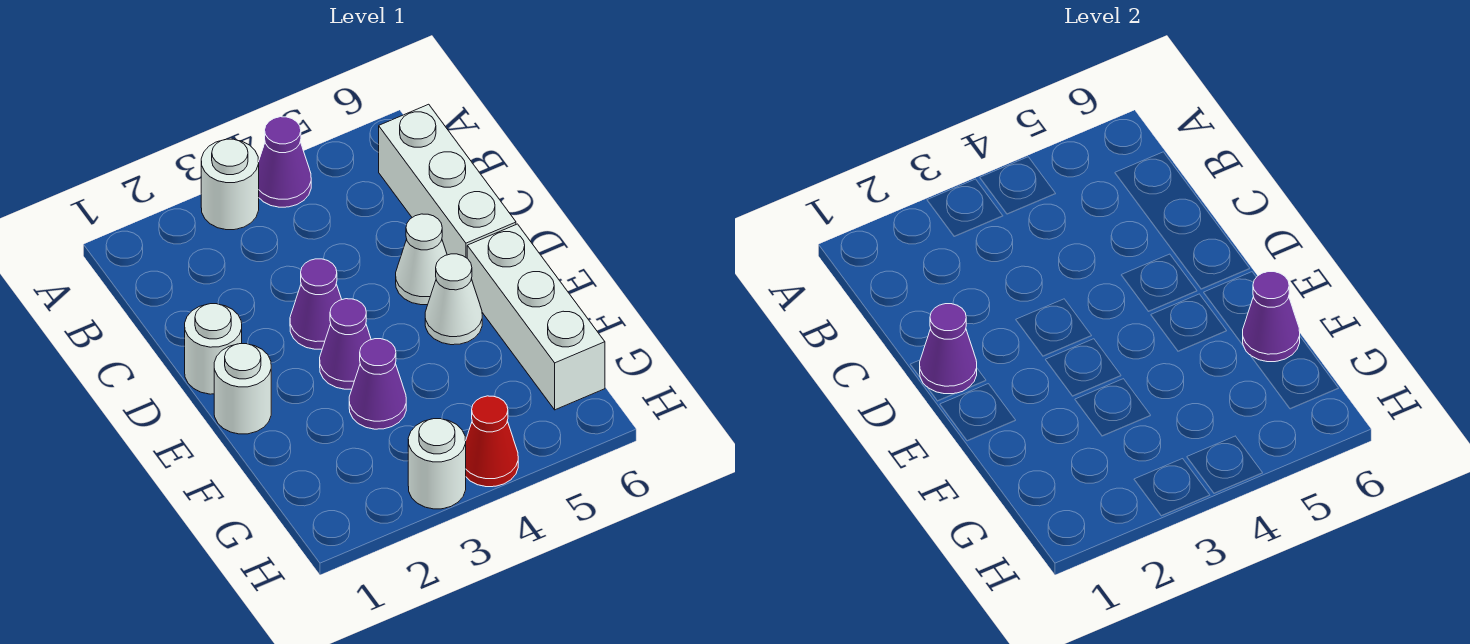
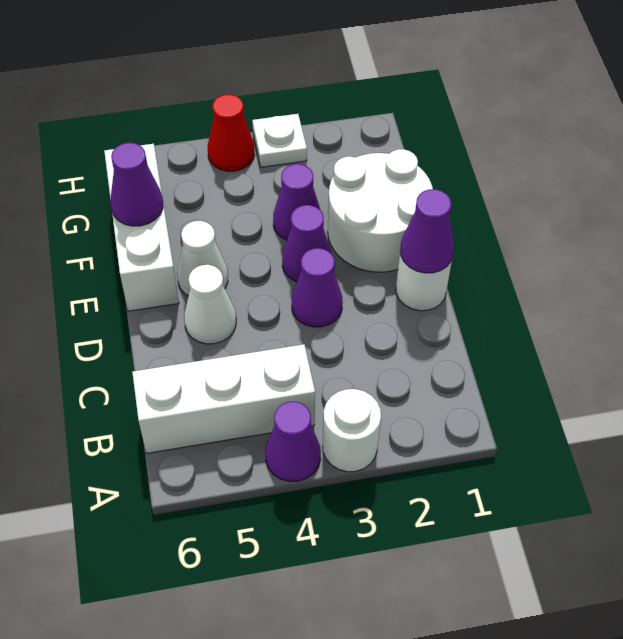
white 1x3 brick [379,104,516,258] -> white 1x3 brick turned to [132,344,315,453]
white 1x1 round brick [214,344,271,434] -> white 2x2 round brick [328,149,433,272]
white 1x1 round brick [408,419,466,509] -> white 1x1 plate [252,114,307,167]

